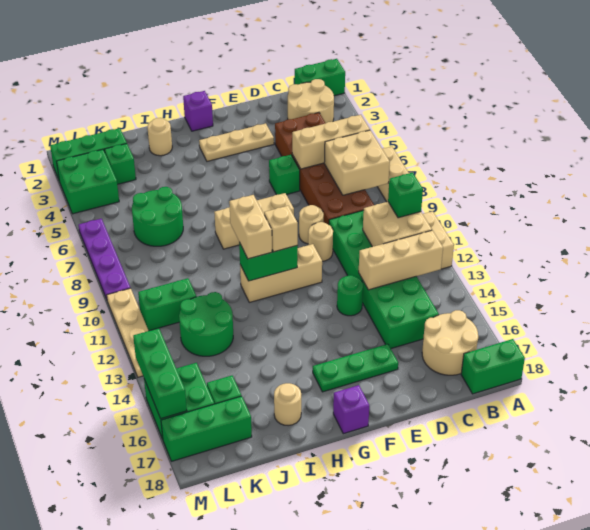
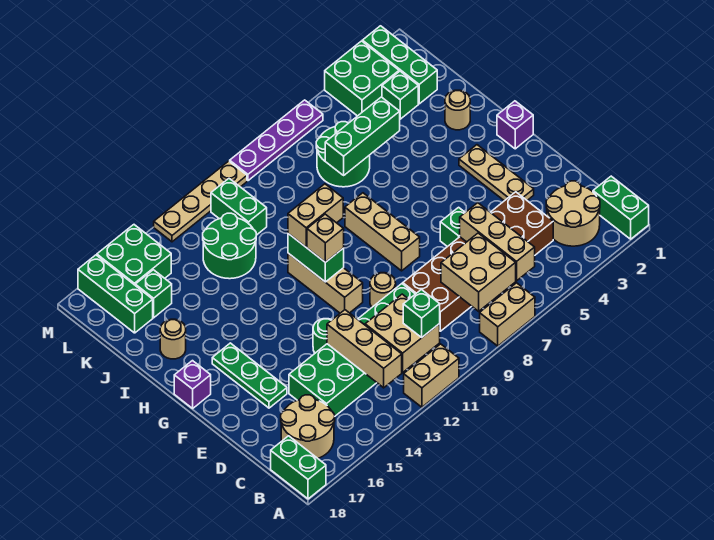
tan 1x1 round brick [299,205,324,244] -> none
green 1x3 brick [133,328,187,419] -> green 1x3 brick moved to [325,97,400,175]

